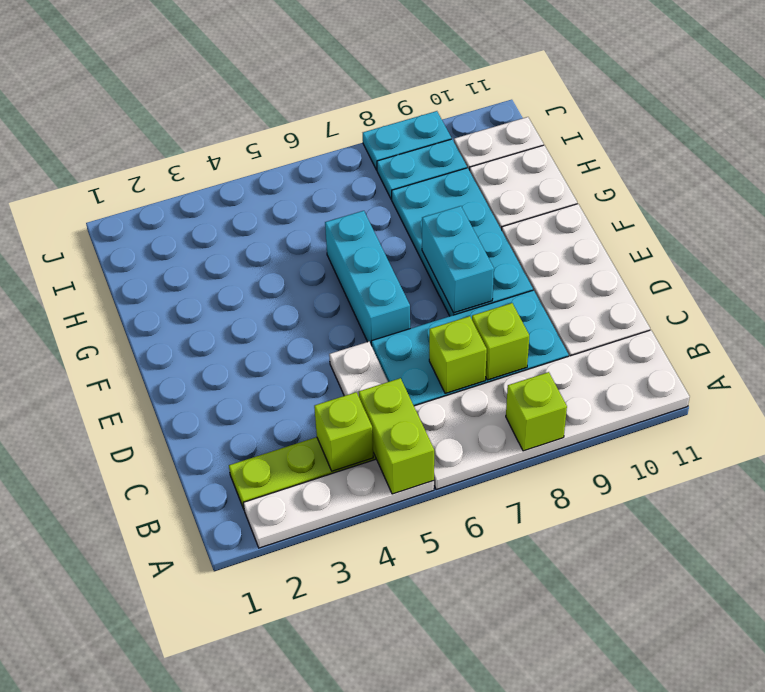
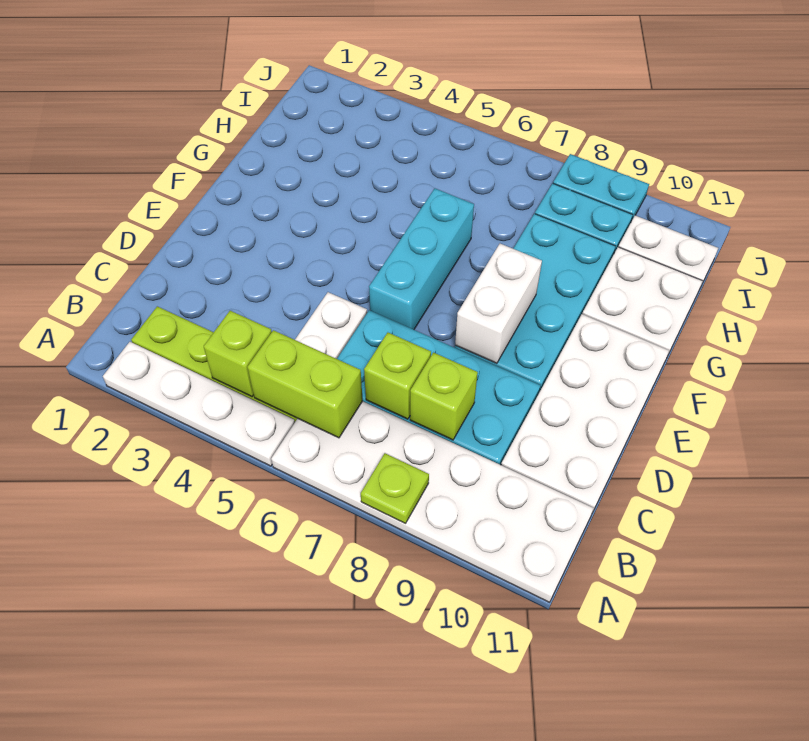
lime 1x2 brick [359,378,434,494] -> lime 1x2 brick turned to [248,330,363,438]
lime 1x1 brick [506,372,567,451] -> lime 1x1 plate [361,453,429,523]
cyan 1x2 brick [422,206,494,313] -> white 1x2 brick [455,244,542,364]

